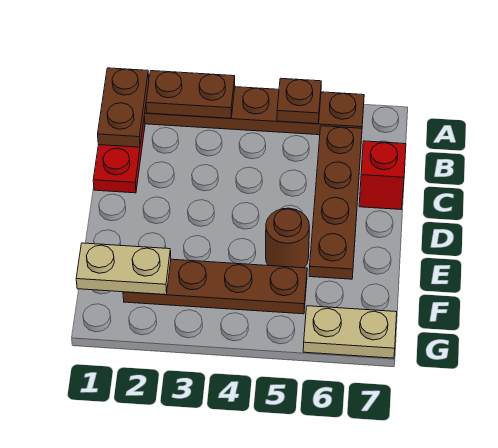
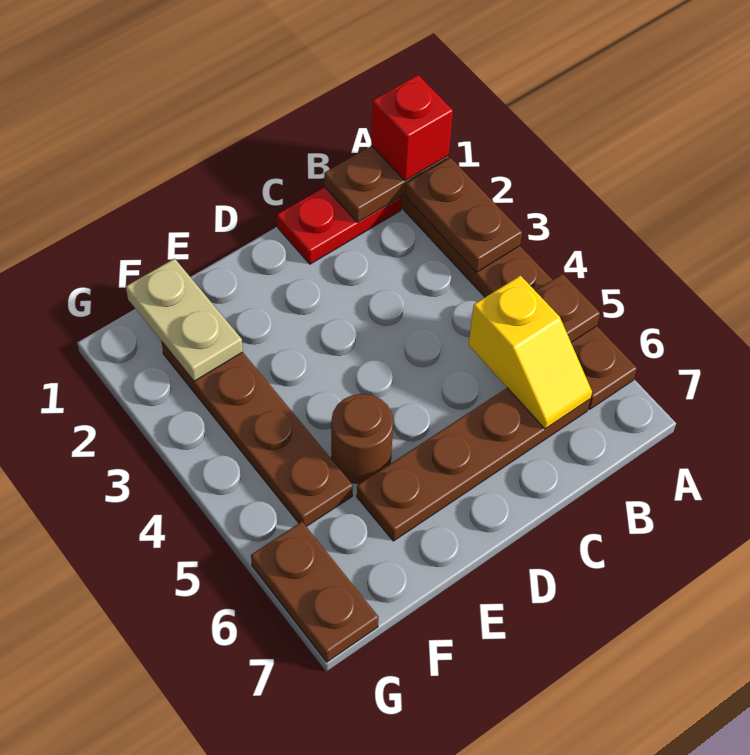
none -> yellow 1x2 slope [468,276,592,429]
red 1x1 brick [359,141,406,209] -> red 1x1 brick moved to [371,75,453,181]
tan 1x2 plate [303,306,397,358] -> brown 1x2 plate [251,522,379,662]

